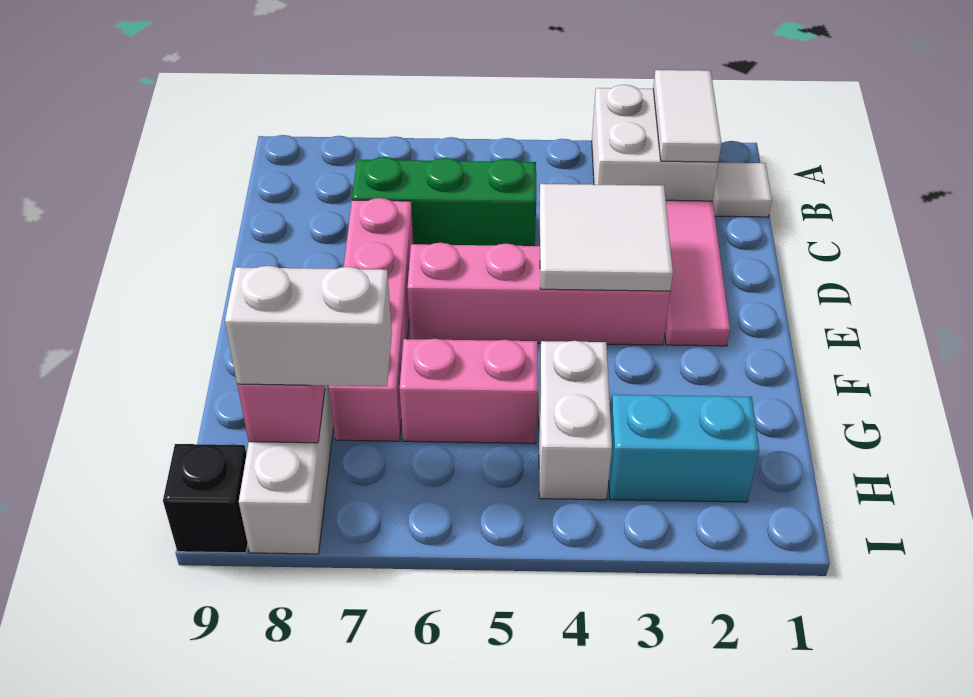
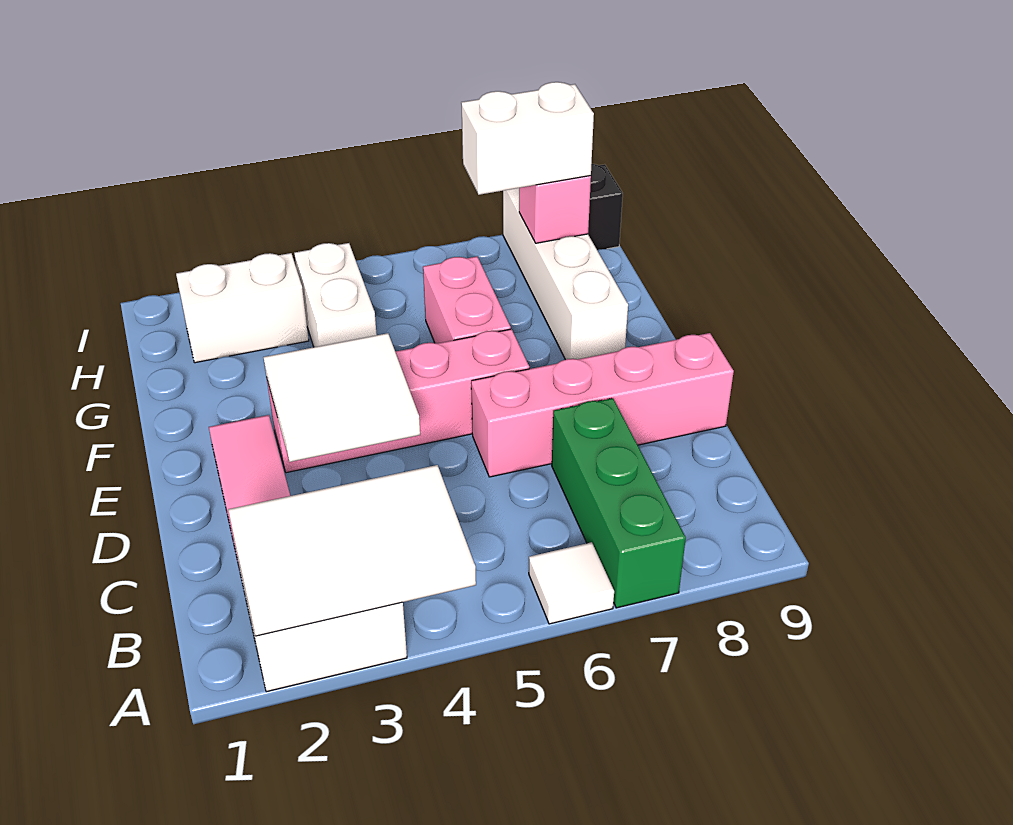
white 1x2 tile [653,70,721,162] -> white 2x3 tile [228,465,476,636]
white 1x1 tile [712,162,772,217] -> white 1x1 tile moved to [529,542,614,624]
green 1x3 brick [352,157,536,246] -> green 1x3 brick turned to [552,398,686,608]
pink 1x4 brick [329,198,413,441] -> pink 1x4 brick turned to [471,333,734,477]
pink 1x2 brick [400,339,538,443] -> pink 1x2 brick turned to [423,257,511,343]
cyan 1x2 brick [609,395,759,502] -> white 1x2 brick [176,253,309,363]

